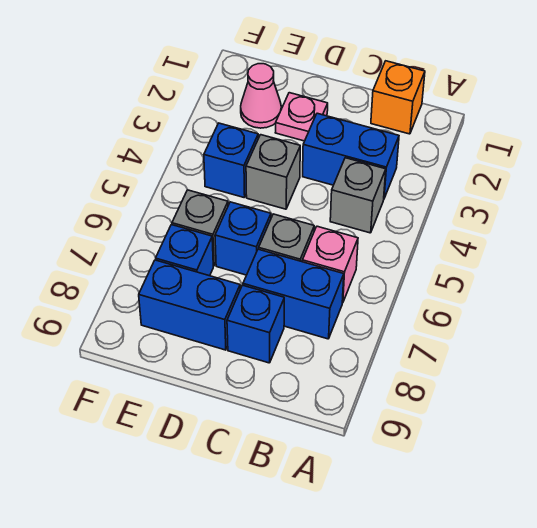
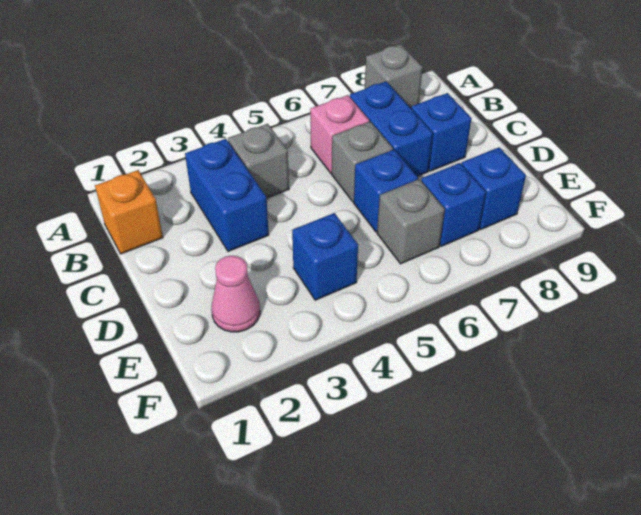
pink 1x1 plate [275,93,328,141] -> none
grey 1x1 brick [246,135,300,209] -> grey 1x1 brick moved to [365,44,423,108]
blue 1x2 brick [139,260,240,350] -> blue 1x1 brick [462,147,526,229]

